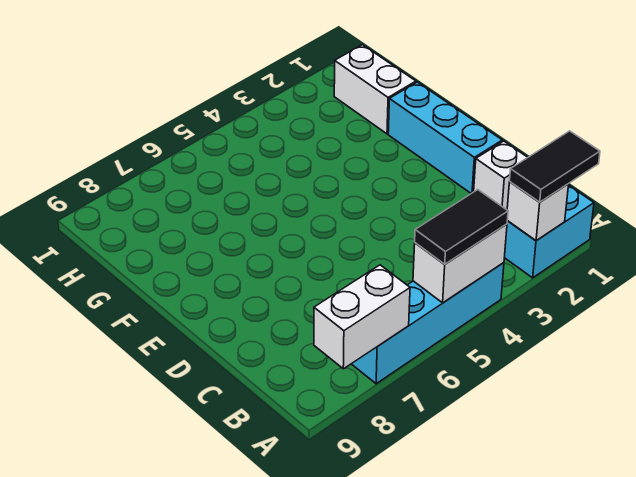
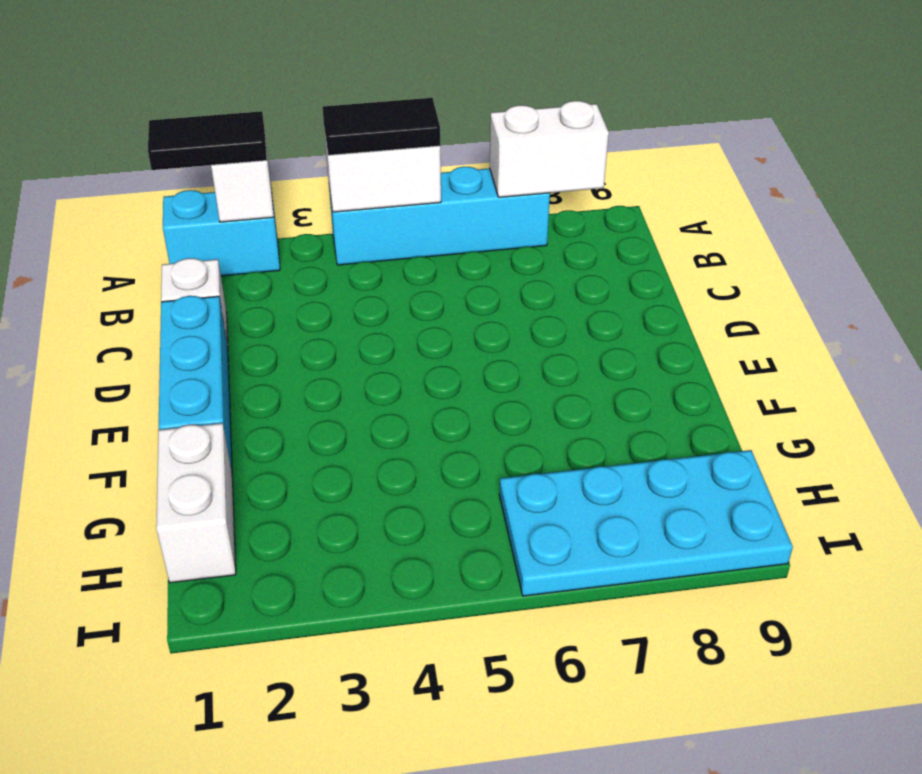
none -> cyan 2x4 plate [499,450,793,596]

